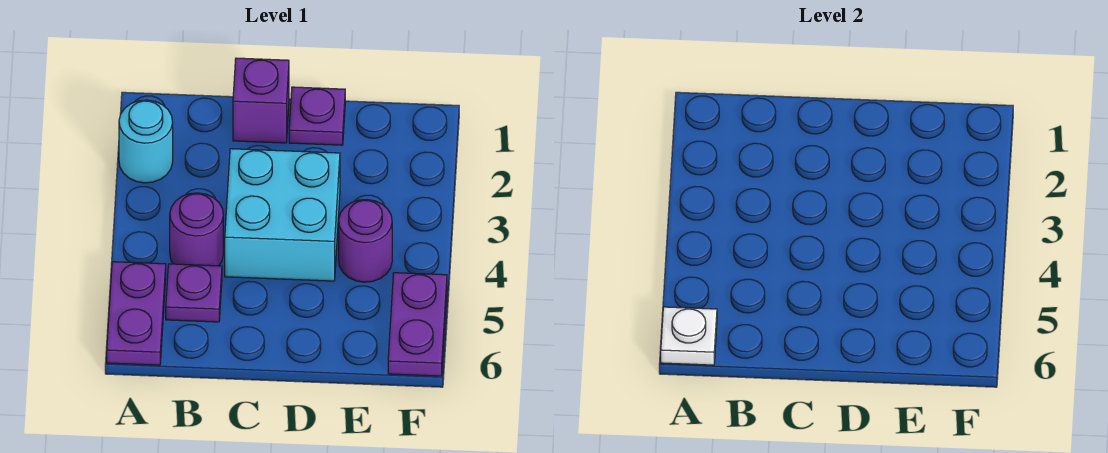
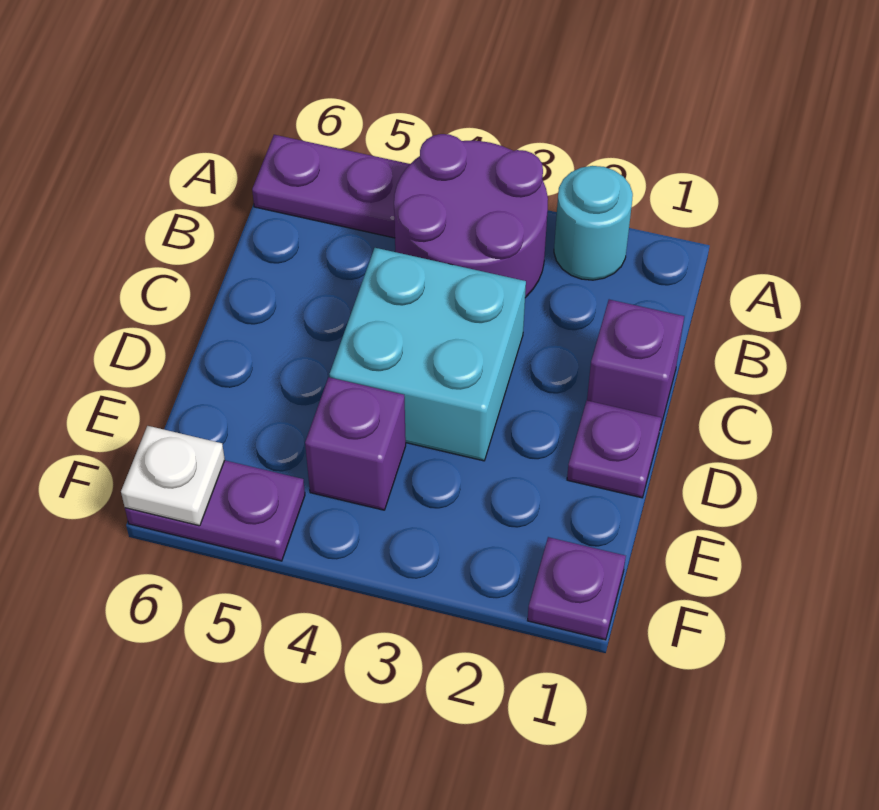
white 1x1 plate [661,307,717,365] -> white 1x1 plate moved to [121,426,225,526]
purple 1x1 round brick [170,193,223,266] -> purple 2x2 round brick [394,134,548,298]
purple 1x1 plate [166,264,222,322] -> purple 1x1 plate moved to [528,537,626,640]
purple 1x1 round brick [339,199,392,282] -> purple 1x1 brick [305,377,406,510]

